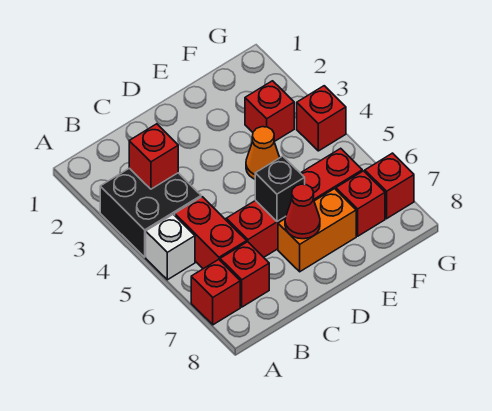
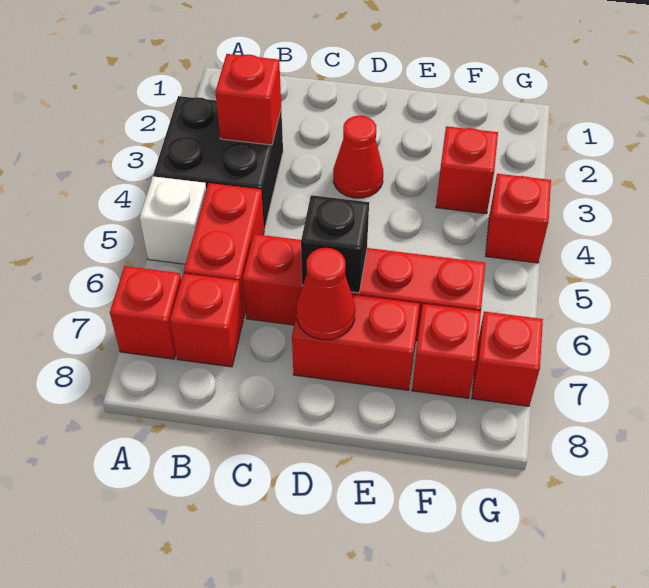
none -> red 1x1 cone [333,116,383,198]
orange 1x2 brick [278,189,356,272] -> red 1x2 brick [292,295,420,390]
orange 1x1 cone [246,127,280,179] -> none

